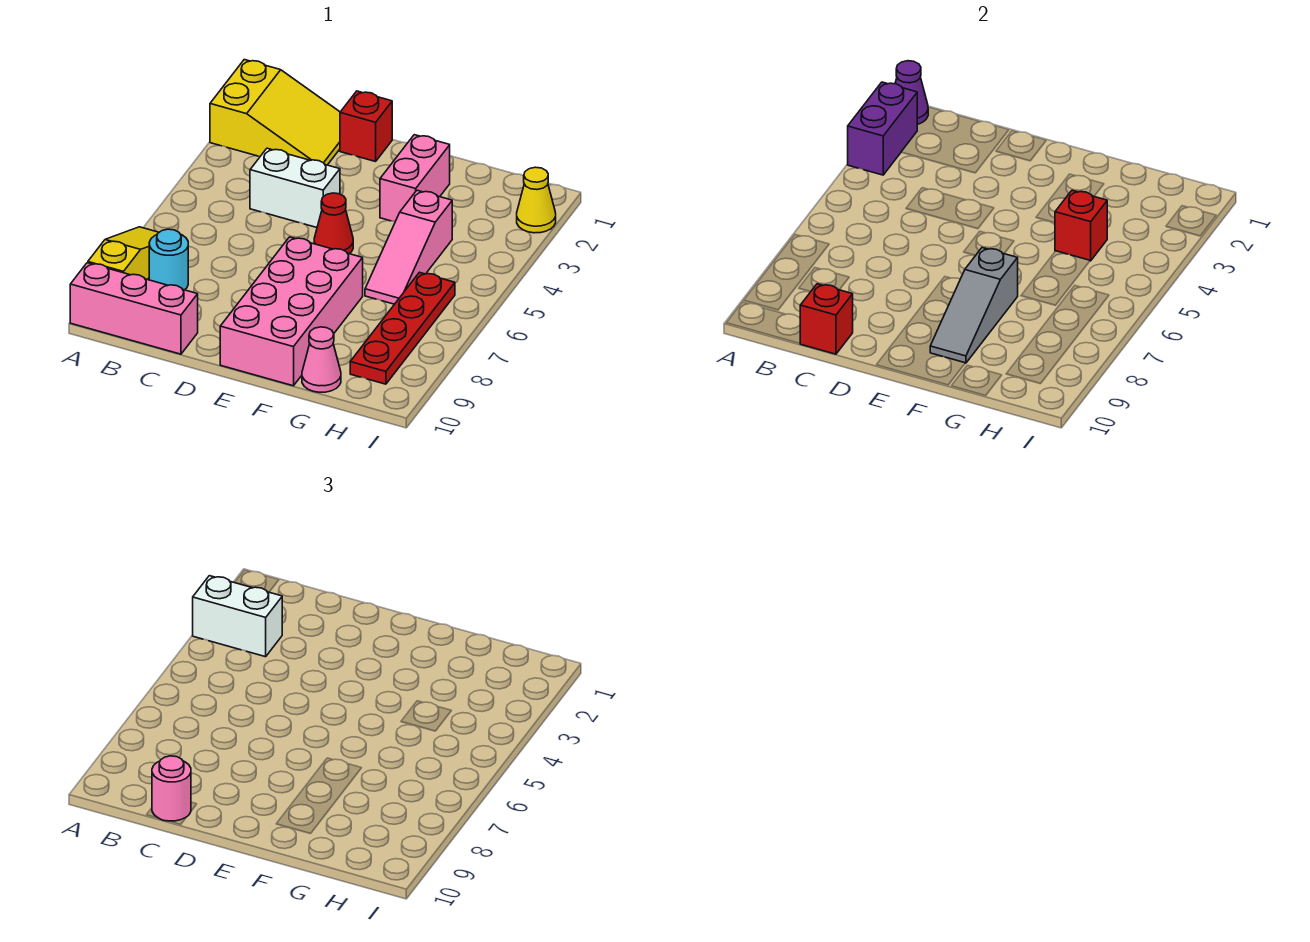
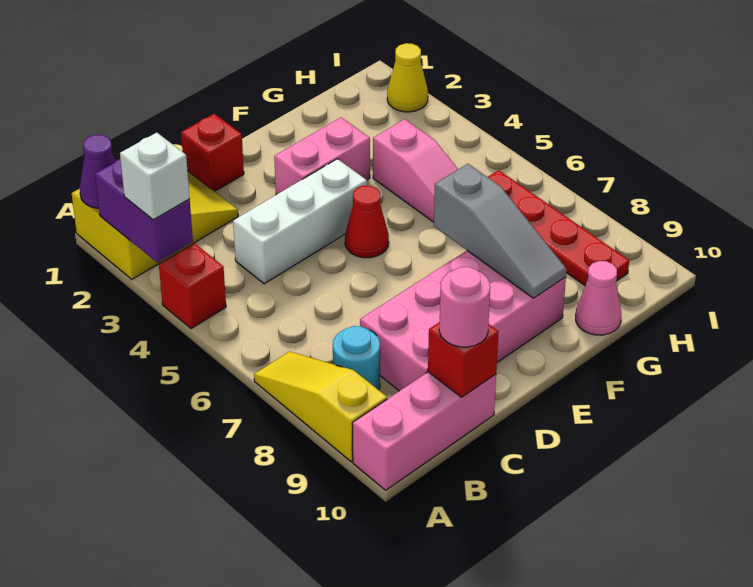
white 1x2 brick [193,576,282,657] -> white 1x1 brick [120,133,190,220]
white 1x2 brick [250,148,340,228] -> white 1x3 brick [233,159,367,284]
pink 2x4 brick [220,237,363,386] -> pink 2x4 brick turned to [360,251,566,391]
pink 1x2 brick [380,135,450,222] -> pink 1x2 brick turned to [274,117,370,195]
red 1x1 brick [1055,190,1107,261] -> red 1x1 brick moved to [159,243,226,329]

